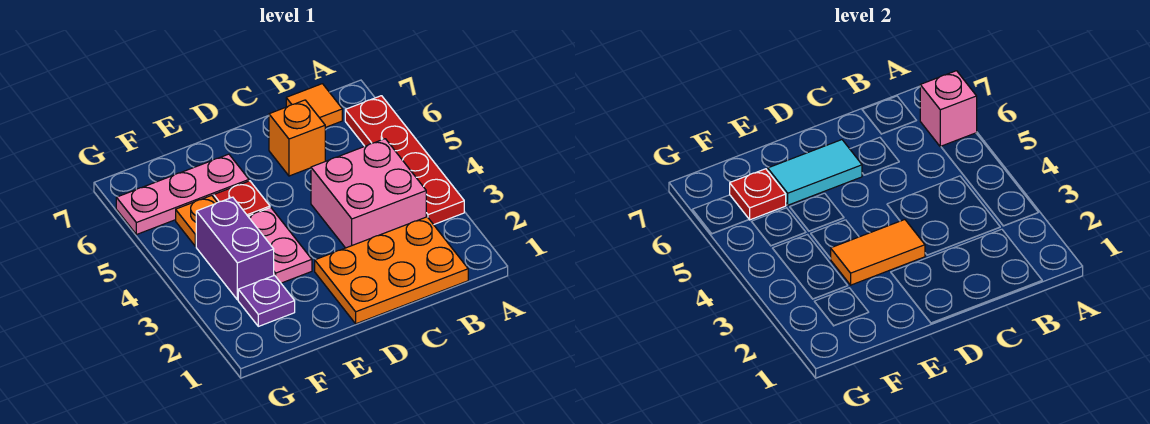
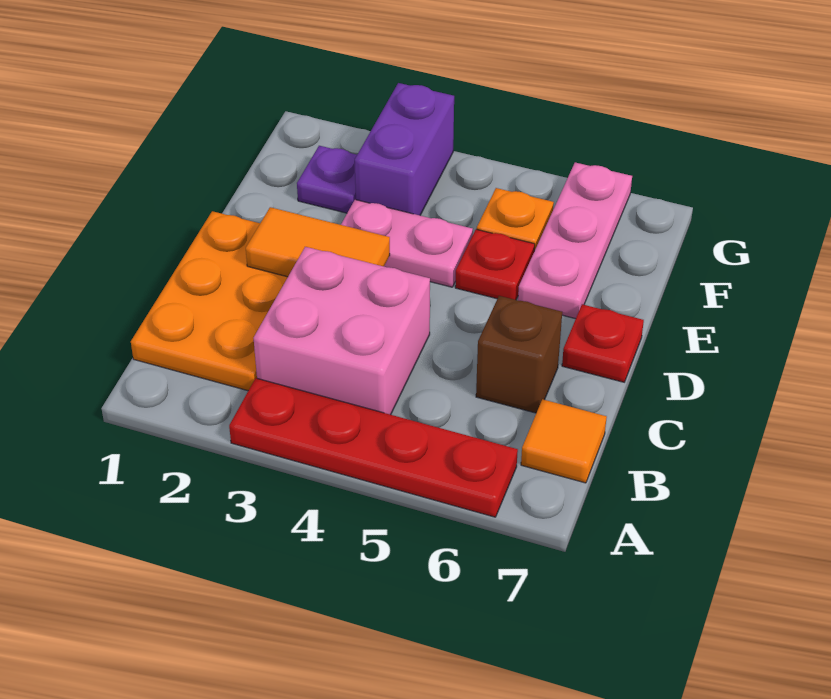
pink 1x1 brick [920,71,977,147] -> none
orange 1x1 brick [269,100,325,176] -> brown 1x1 brick [476,296,562,413]
orange 1x2 tile [830,220,925,285] -> orange 1x2 tile turned to [246,207,390,277]
cyan 1x2 tile [768,140,862,205] -> none
purple 1x2 brick [196,197,274,300] -> purple 1x2 brick turned to [355,83,454,215]
red 1x1 plate [730,169,786,220] -> red 1x1 plate moved to [562,304,644,382]

